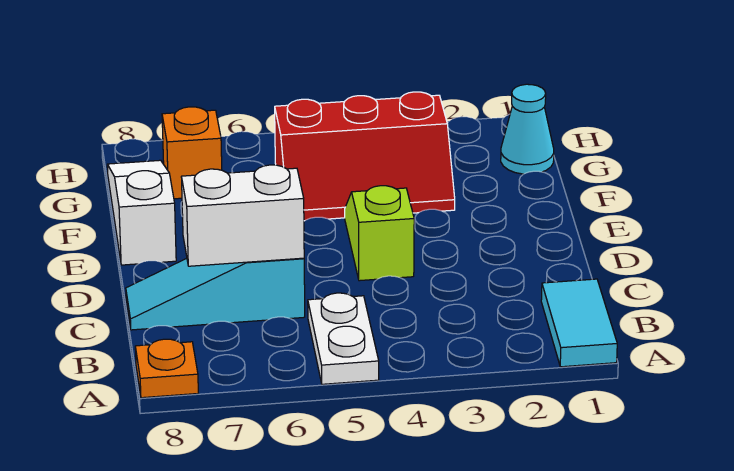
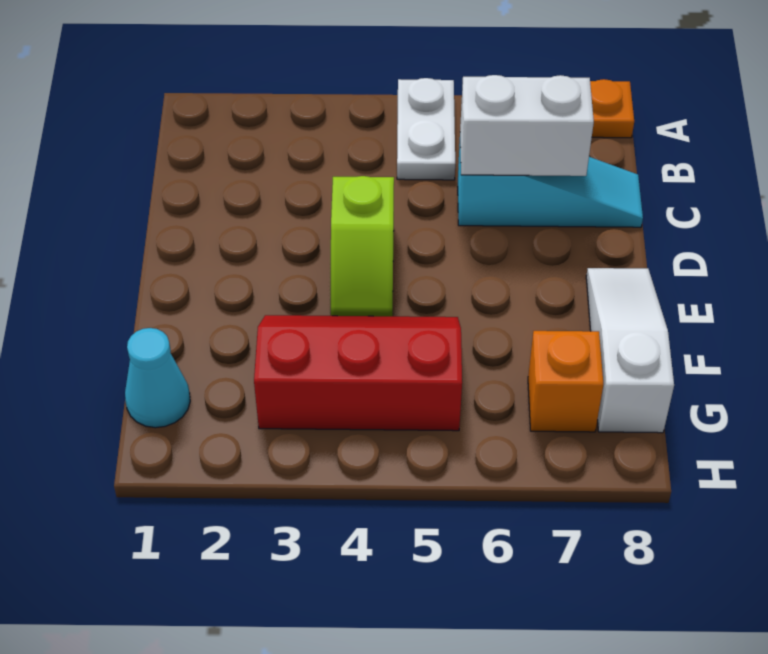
cyan 1x2 tile [541,279,617,367] -> none
white 1x3 slope [107,160,176,265] -> white 1x3 slope turned to [586,268,674,433]

